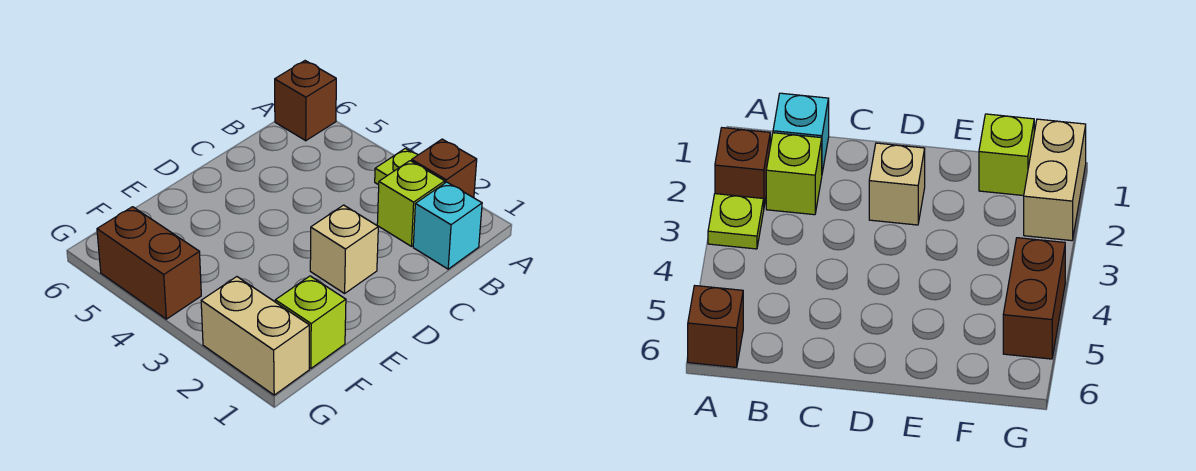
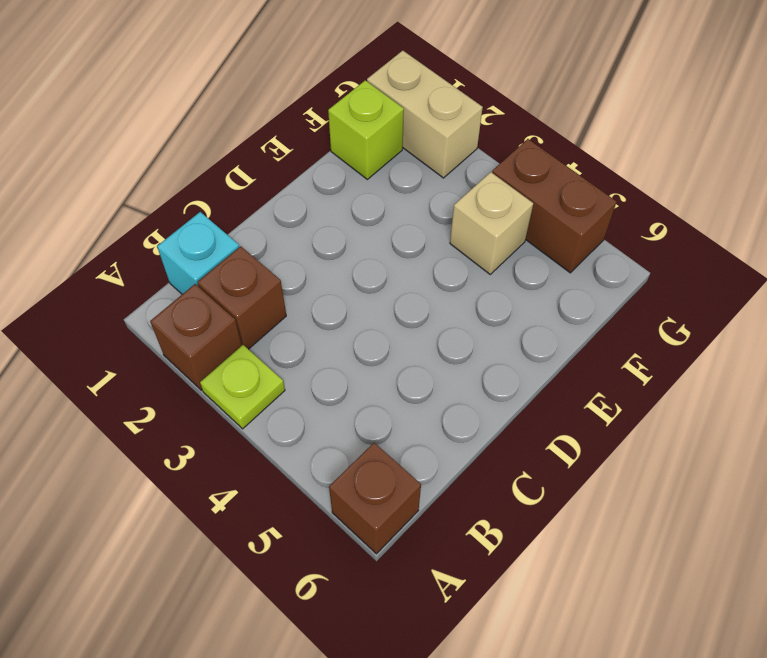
lime 1x1 brick [377,161,445,246] -> brown 1x1 brick [198,246,286,349]
tan 1x1 brick [310,205,378,293] -> tan 1x1 brick moved to [450,172,533,274]

